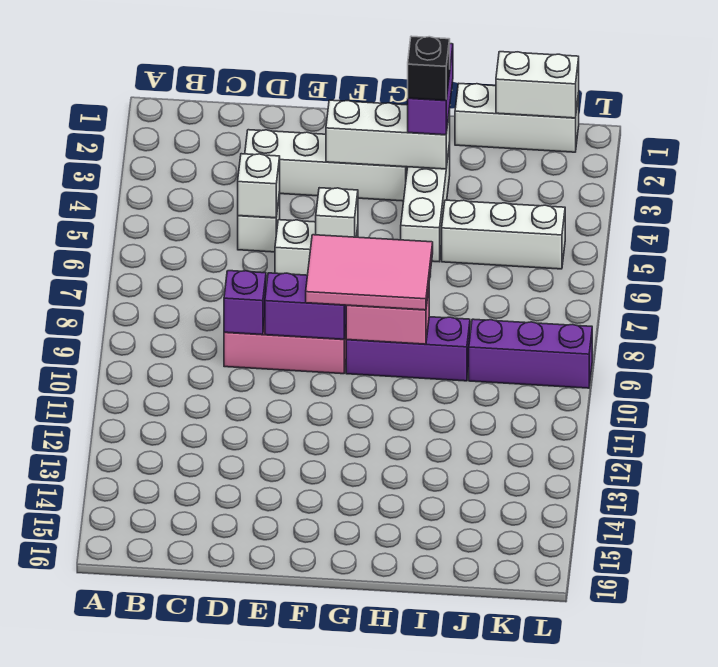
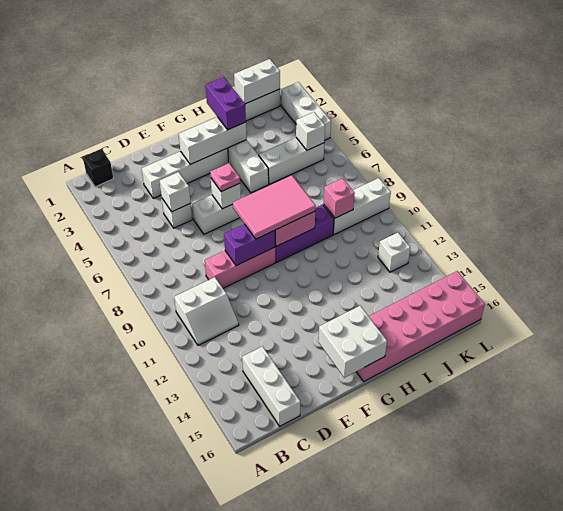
none -> white 2x2 slope [174,277,239,345]
none -> white 1x3 brick [242,346,300,426]
purple 1x1 brick [224,271,266,335] -> none
none -> pink 1x1 plate [210,163,240,192]
none -> white 2x2 brick [318,306,387,378]
none -> pink 2x6 brick [357,271,485,381]
black 1x1 brick [408,36,450,100] -> black 1x1 brick moved to [83,149,114,187]
purple 1x3 brick [469,319,592,388] -> white 1x3 brick [323,178,391,235]
none -> pink 1x1 brick [324,178,355,218]
none -> white 1x1 brick [296,112,325,150]
none -> white 1x1 brick [378,233,410,272]
none -> white 1x3 brick [281,82,331,140]

